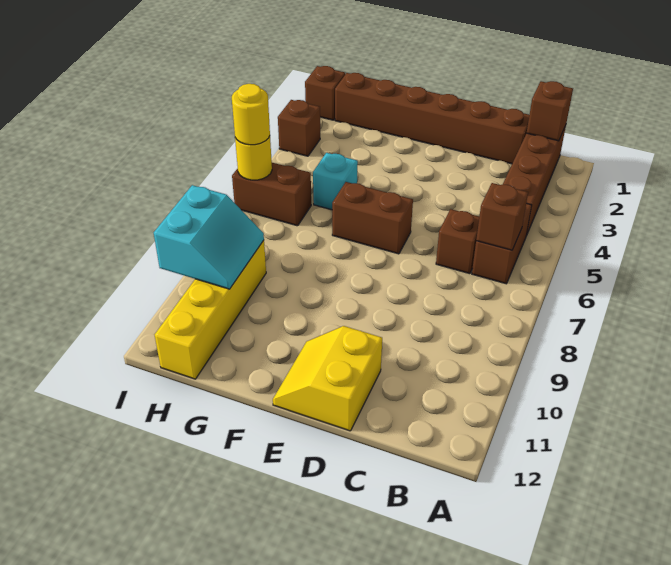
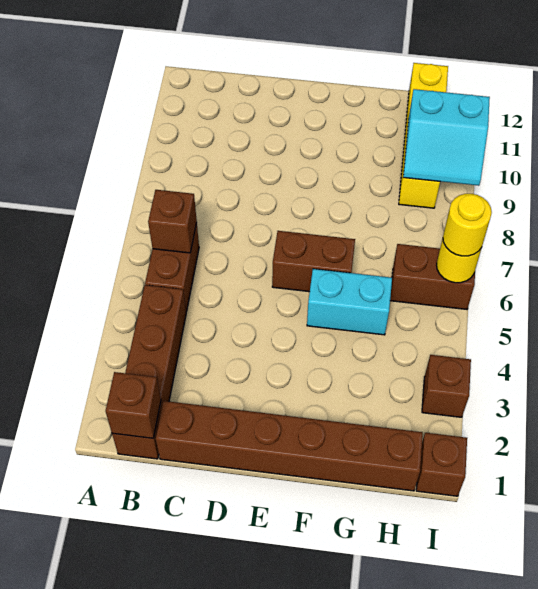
brown 1x1 brick [436,209,479,274] -> none
yellow 2x2 slope [273,326,382,431] -> none
cyan 1x1 brick [313,153,358,210] -> cyan 1x2 brick [307,269,392,335]
cyan 2x2 slope [154,185,264,289] -> cyan 2x2 slope turned to [403,89,490,186]

